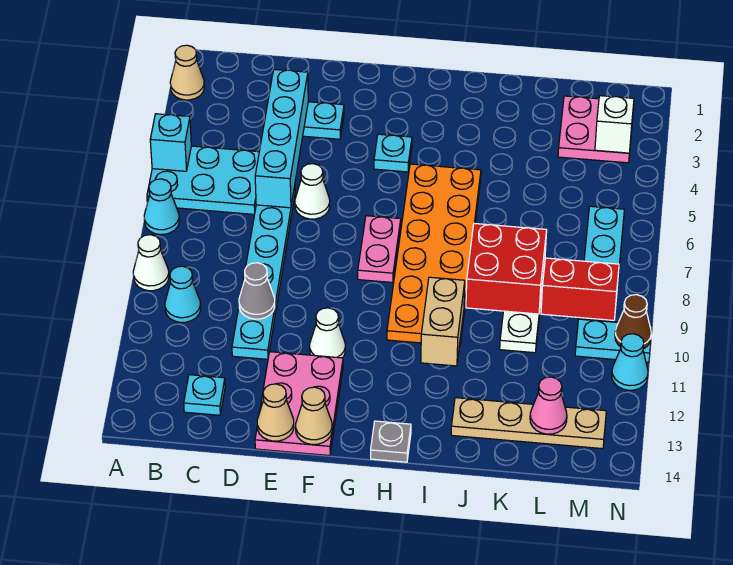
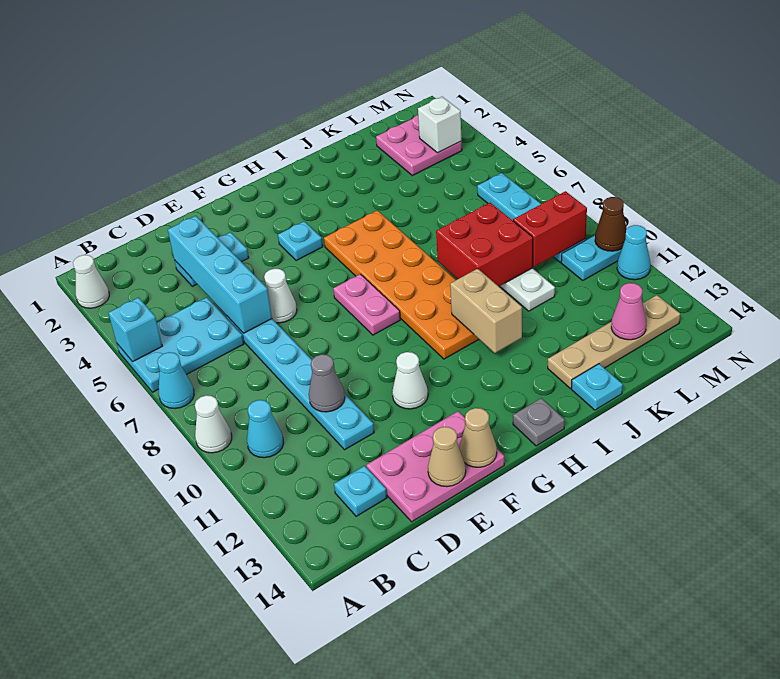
tan 1x1 cone [170,45,204,100] -> white 1x1 cone [73,255,109,308]
pink 2x3 plate [255,352,343,456] -> pink 2x3 plate turned to [366,411,504,522]
none -> cyan 1x1 plate [571,364,623,410]

